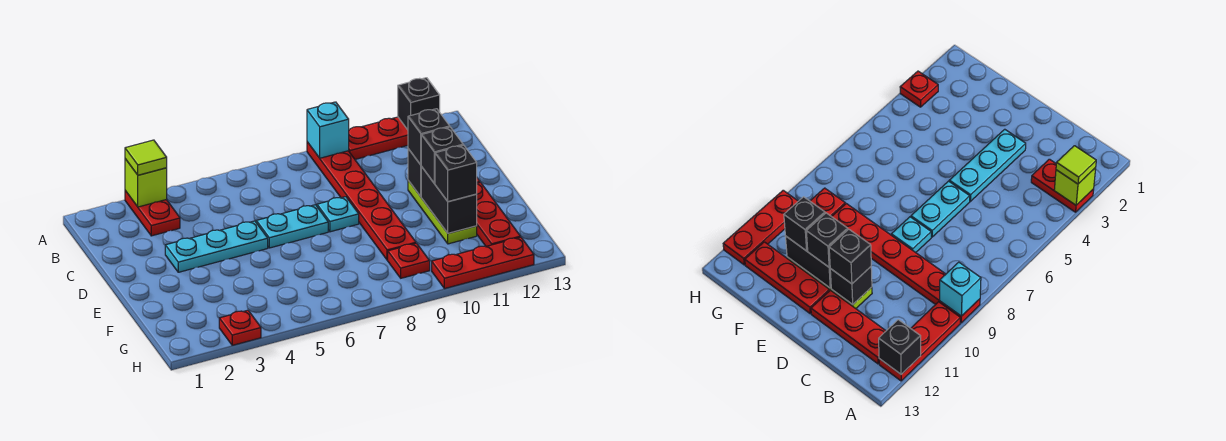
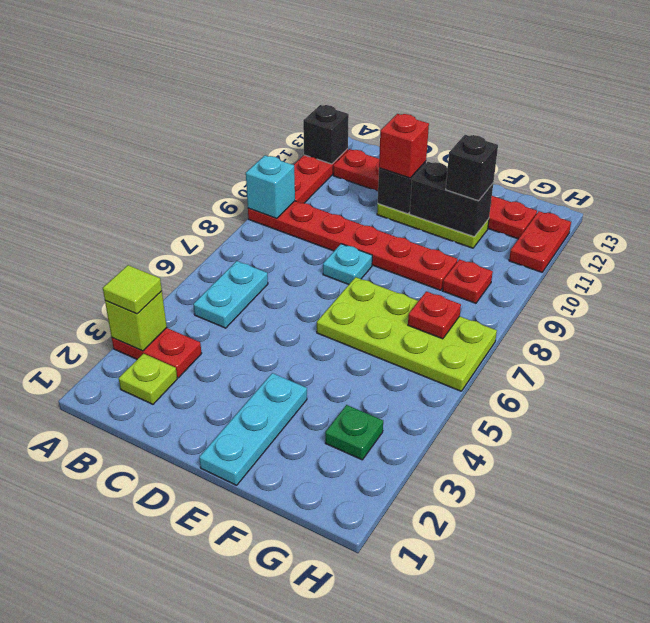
none -> lime 1x1 plate [119,354,177,404]
cyan 1x3 plate [165,221,268,272] -> cyan 1x3 plate moved to [199,373,307,485]
cyan 1x2 plate [256,205,328,248] -> cyan 1x2 plate moved to [193,261,268,328]
black 1x1 brick [408,109,450,165] -> red 1x1 brick [379,114,429,178]
none -> lime 2x4 plate [317,277,497,391]
black 1x1 brick [421,127,463,183] -> none
none -> green 1x1 plate [325,405,383,460]
red 1x1 plate [219,310,261,345] -> red 1x1 plate moved to [408,291,461,339]
red 1x3 plate [432,237,534,289] -> red 1x2 plate [509,211,571,272]

